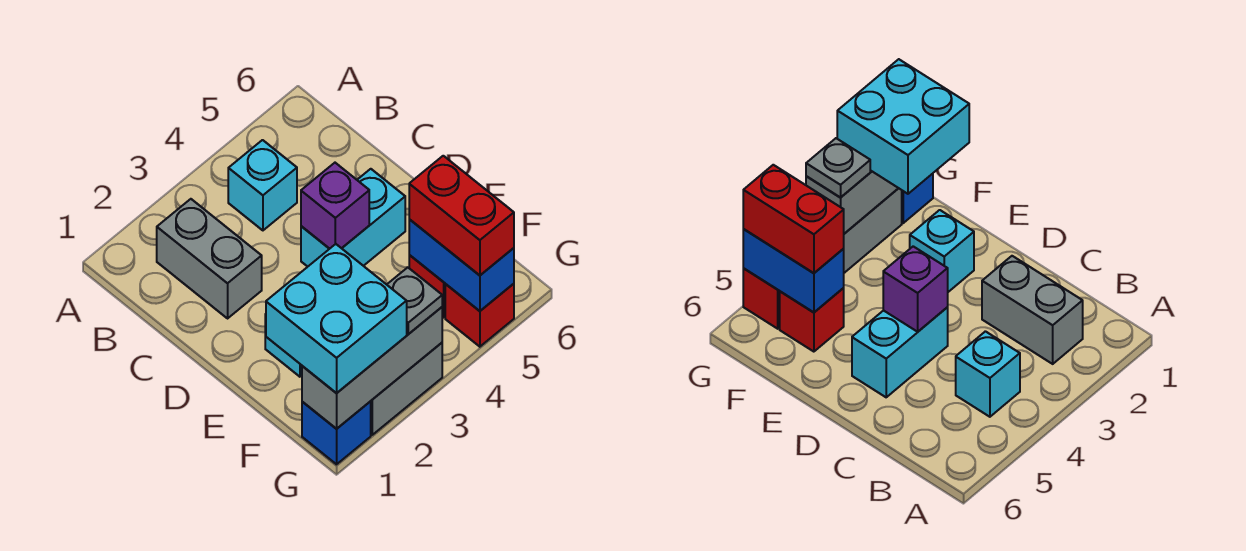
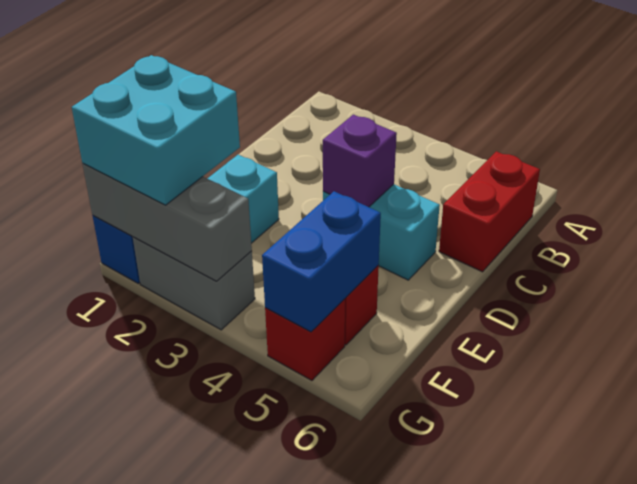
grey 1x2 brick [157,199,262,318] -> none
cyan 1x1 brick [228,140,297,230] -> none
red 1x2 brick [409,156,514,275] -> red 1x2 brick moved to [439,151,540,272]
grey 1x1 plate [387,267,442,334] -> none

